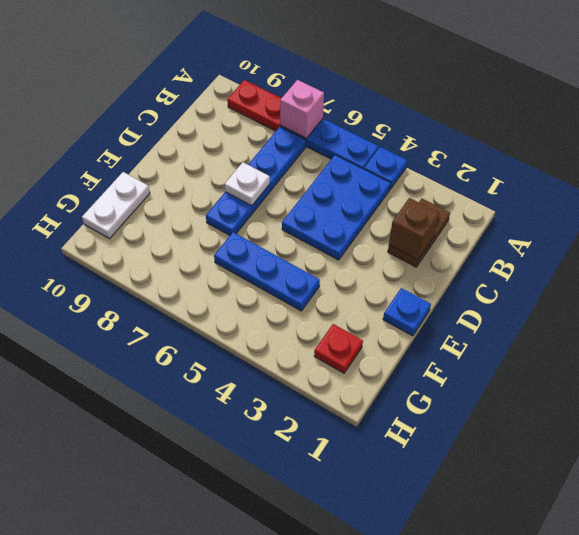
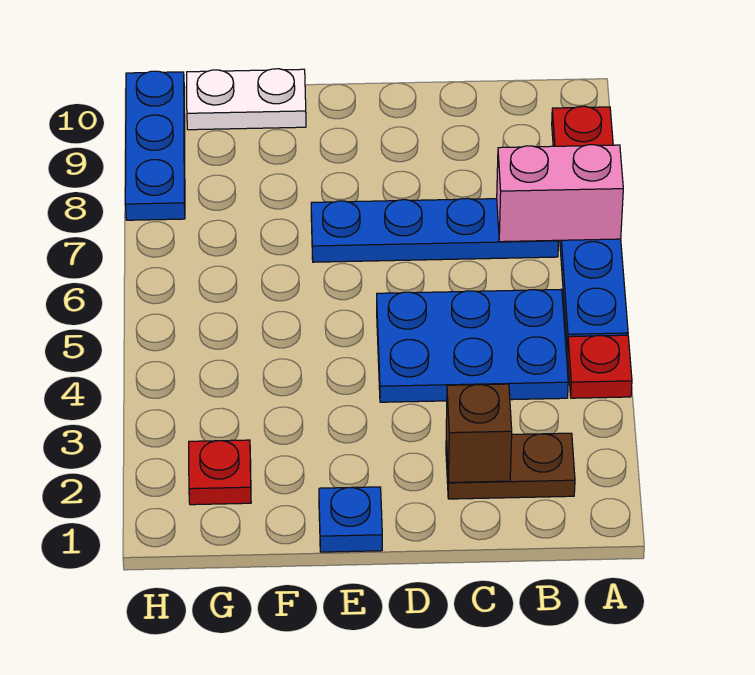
blue 1x1 plate [364,147,407,189] -> red 1x1 plate [568,335,632,398]
pink 1x1 brick [280,80,324,139] -> pink 1x2 brick [497,145,623,242]
white 1x1 plate [225,162,270,206] -> none
blue 1x3 plate [214,232,320,311] -> blue 1x3 plate moved to [125,71,185,220]

